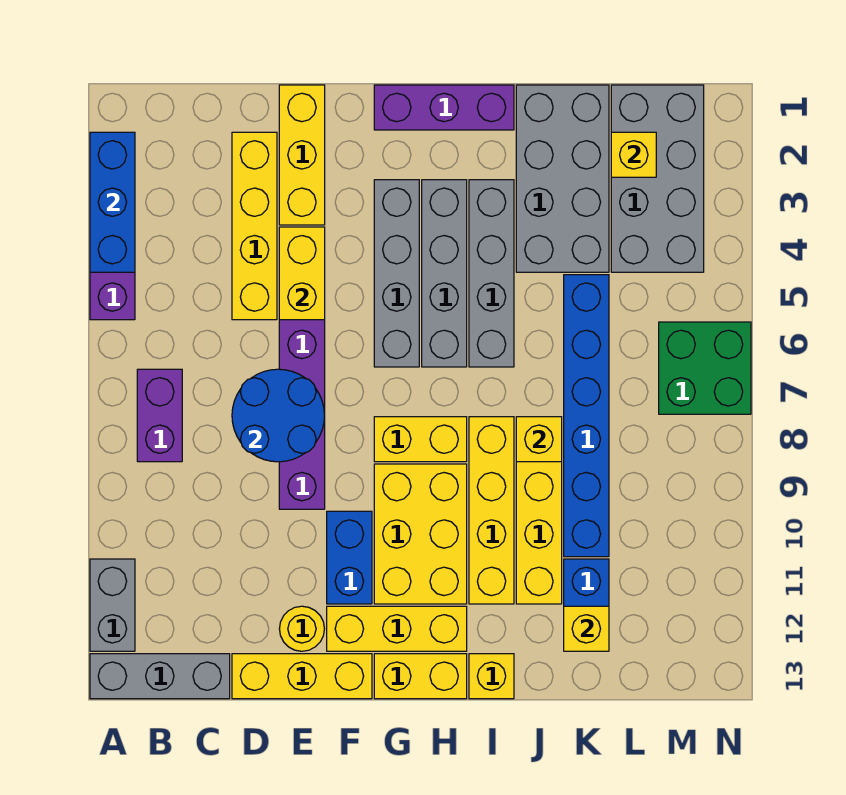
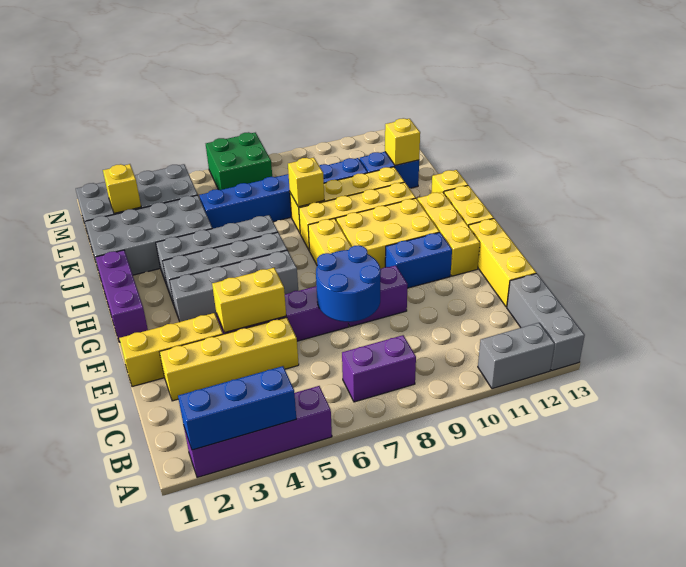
yellow 1x1 round brick [279,606,324,651] -> none

